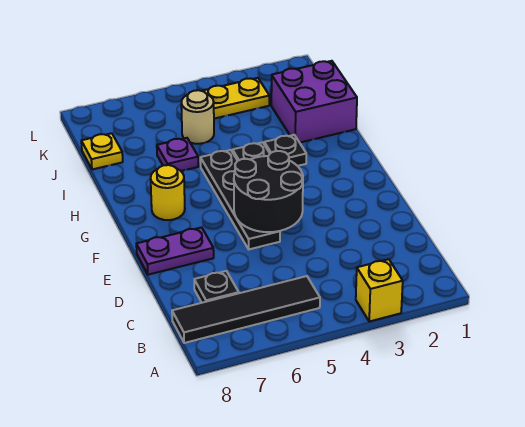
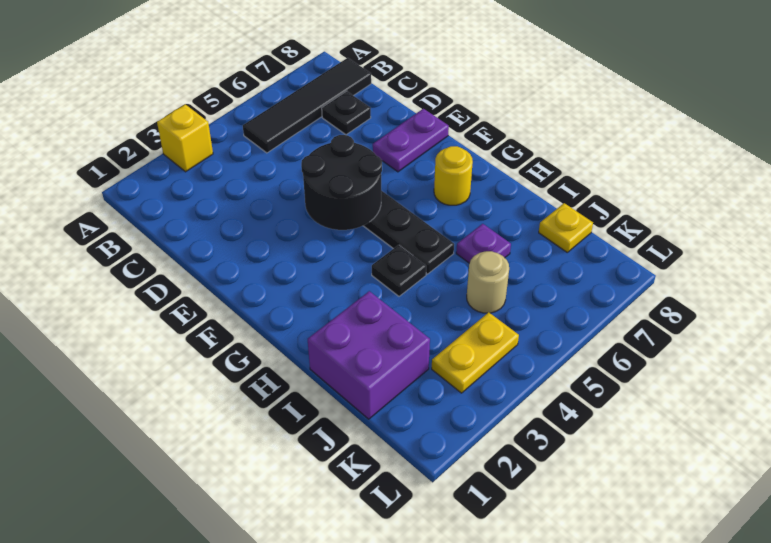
black 1x1 plate [264,135,306,166] -> none

